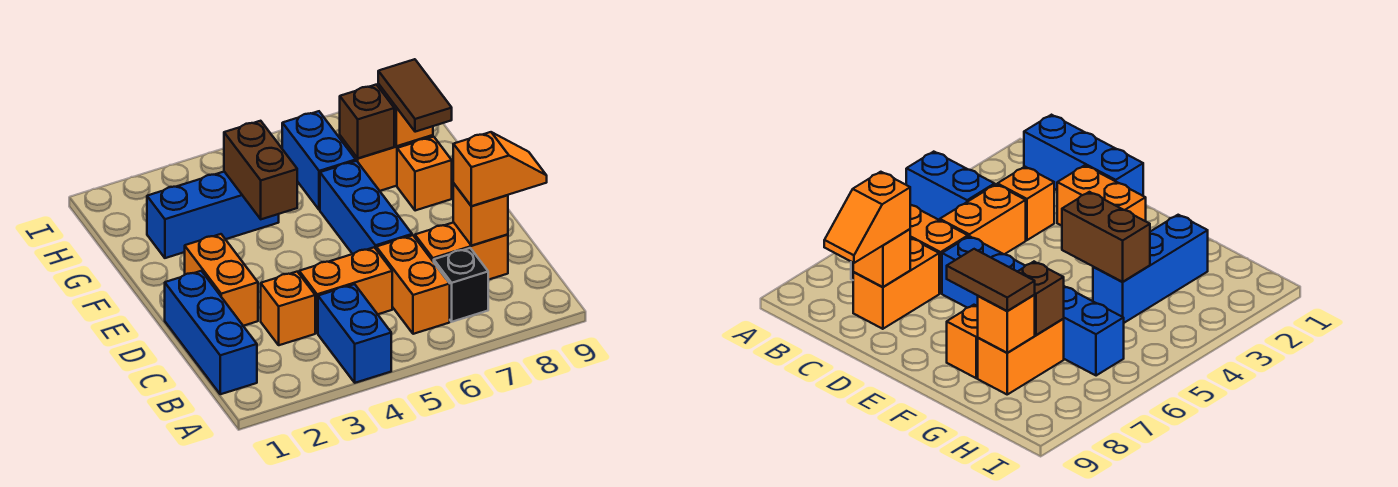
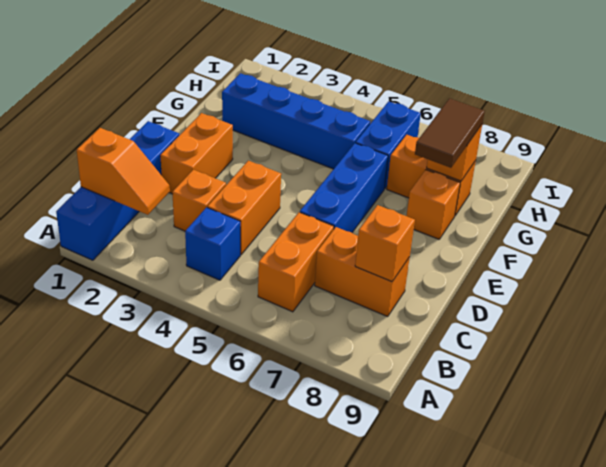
blue 1x2 brick [318,284,391,383] -> blue 1x1 brick [185,207,240,280]
blue 1x3 brick [165,271,257,394] -> blue 1x4 brick [56,121,179,260]
black 1x1 brick [434,248,488,322] -> none
orange 1x2 brick [299,247,392,333] -> orange 1x2 brick turned to [207,161,281,255]
orange 1x2 slope [453,132,547,206] -> orange 1x2 slope moved to [77,128,170,215]
brown 1x2 brick [224,121,297,219] -> none
blue 1x3 brick [147,172,279,258] -> blue 1x4 brick [222,73,370,169]
brown 1x1 brick [340,85,394,158] -> none

